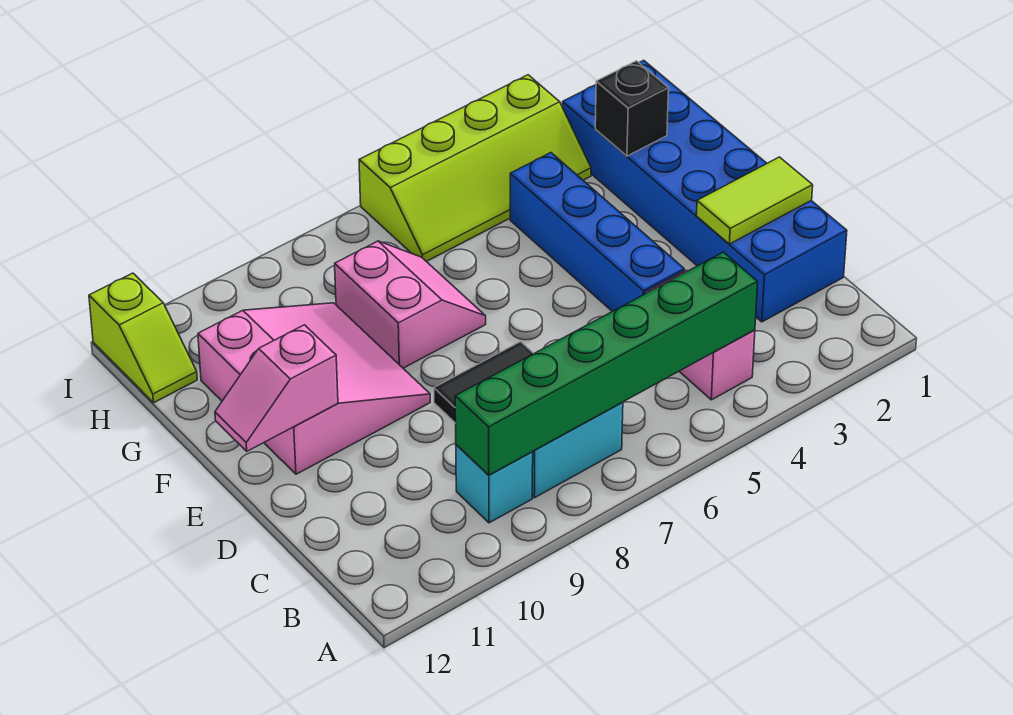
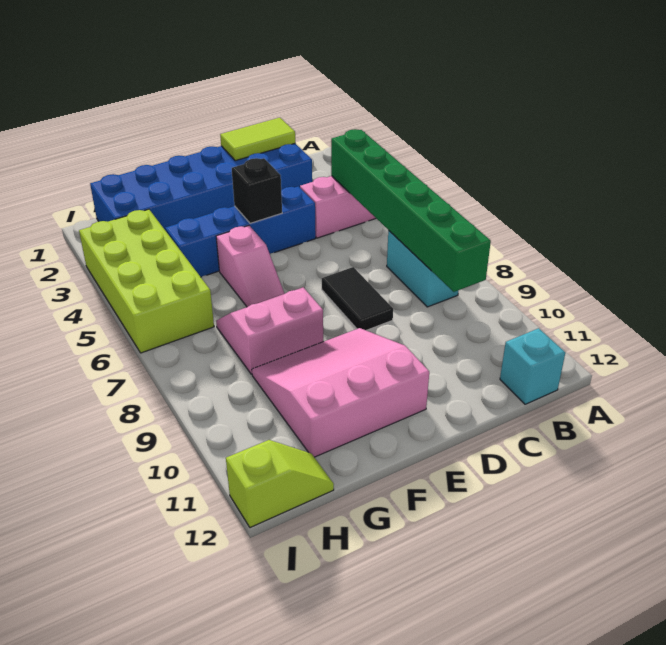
cyan 1x1 brick [456,445,533,523] -> cyan 1x1 brick moved to [500,328,565,404]
lime 1x2 tile [696,157,813,244] -> lime 1x2 tile turned to [220,118,295,161]
pink 1x2 slope [215,325,338,451] -> pink 1x2 slope moved to [216,226,284,307]
black 1x1 brick [595,61,669,156] -> black 1x1 brick moved to [232,158,282,223]
lime 2x4 slope [359,75,591,262] -> lime 2x4 brick [79,209,214,353]

